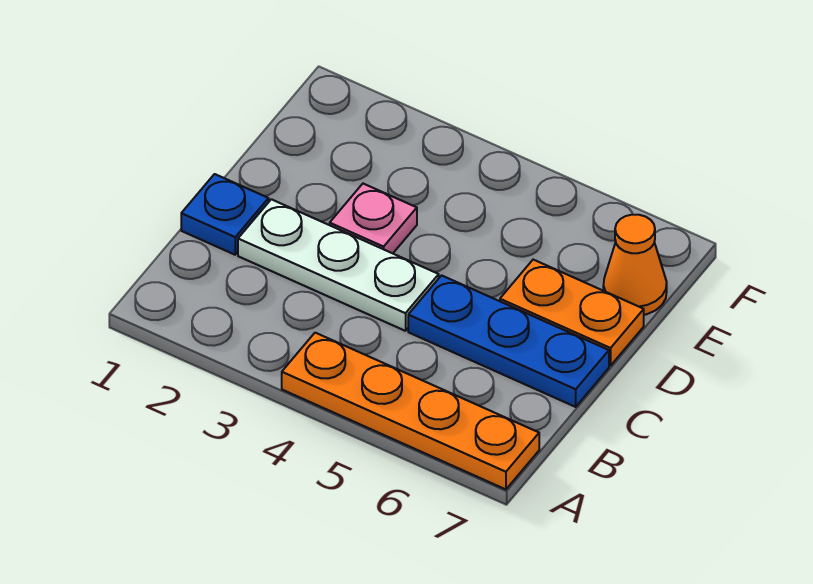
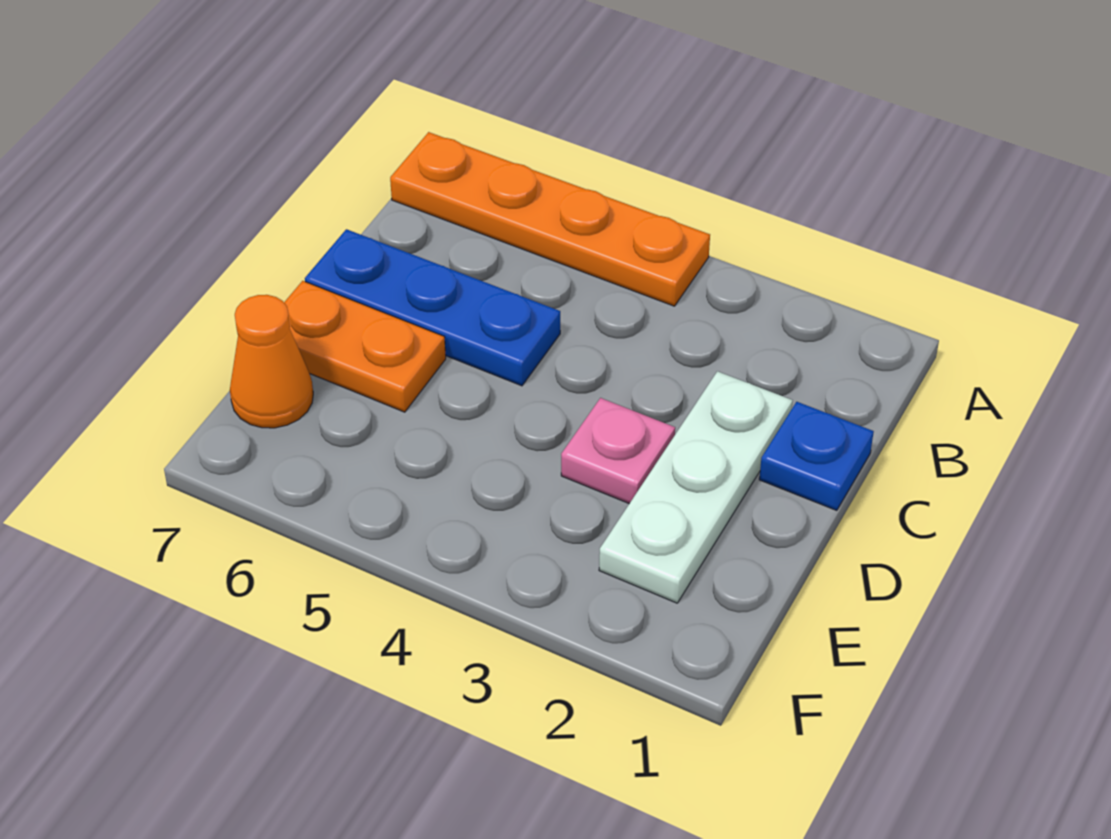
white 1x3 plate [238,199,439,331] -> white 1x3 plate turned to [599,371,793,603]

